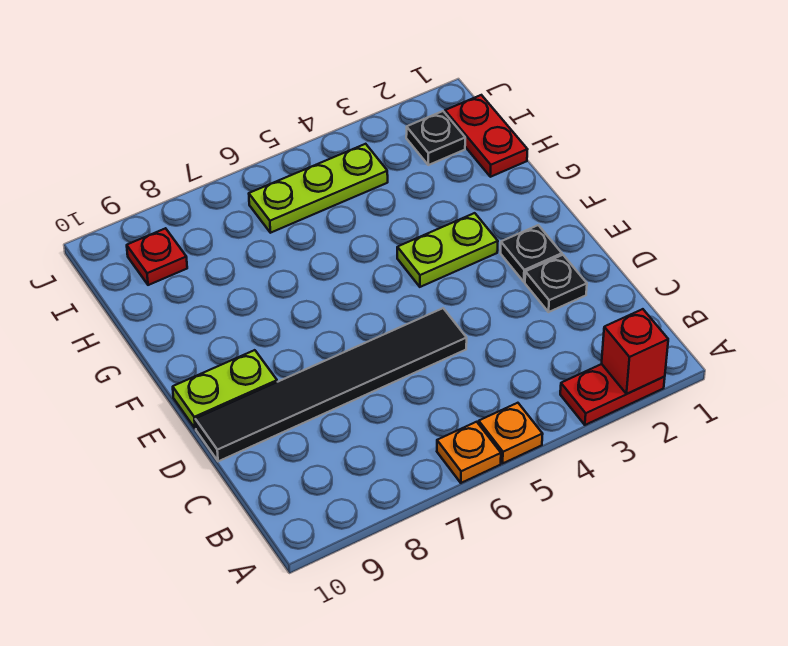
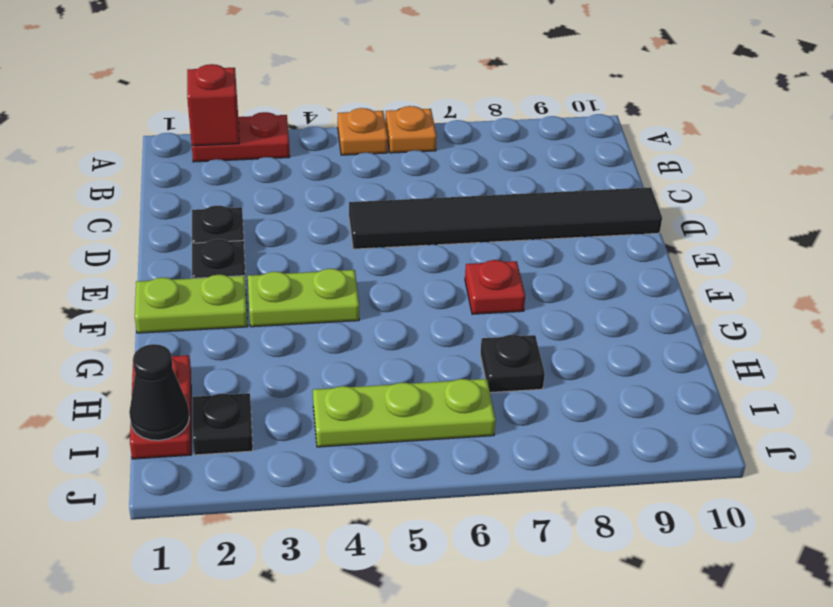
lime 1x2 plate [173,350,277,429] -> lime 1x2 plate moved to [135,275,248,333]
none -> black 1x1 plate [480,335,545,393]
none -> black 1x1 cone [129,344,189,440]
red 1x1 plate [127,228,187,285] -> red 1x1 plate moved to [465,260,525,314]

